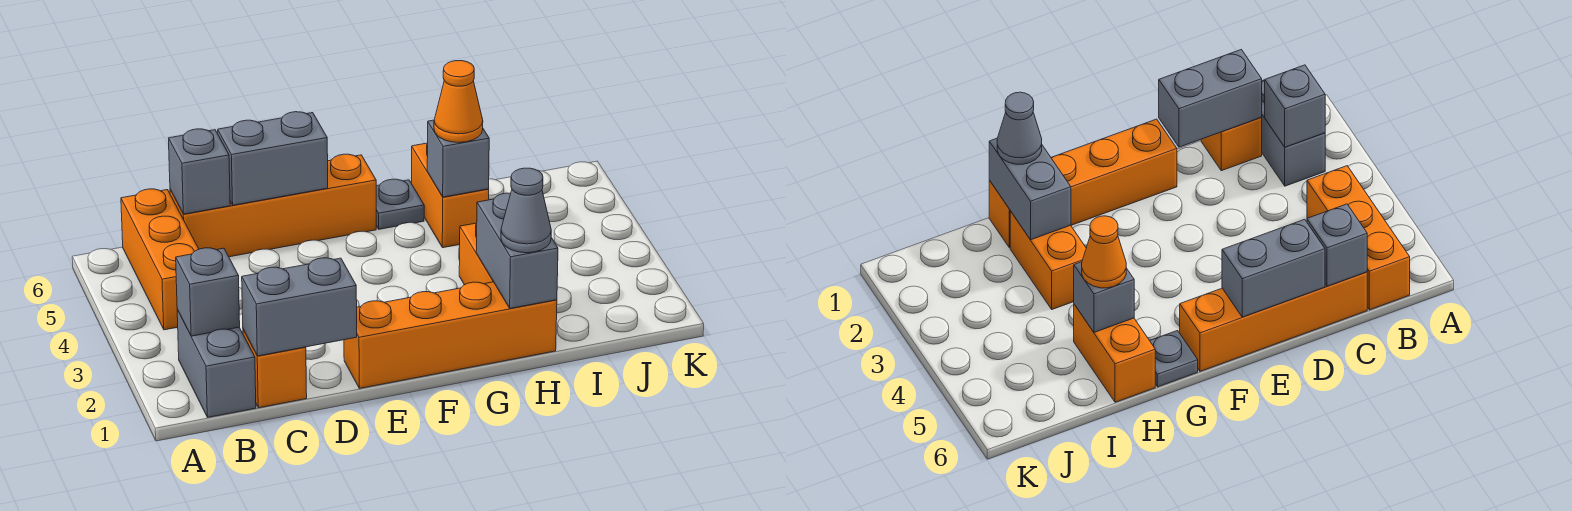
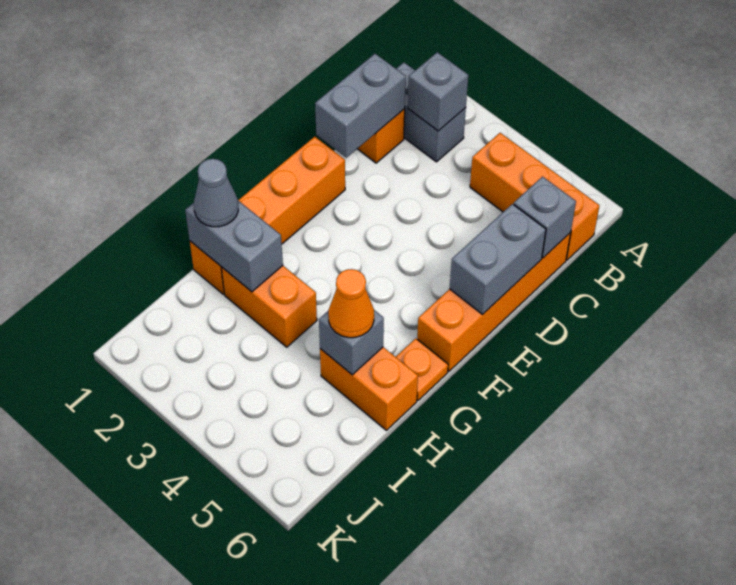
grey 1x1 plate [376,179,424,229] -> orange 1x1 plate [396,339,448,400]

